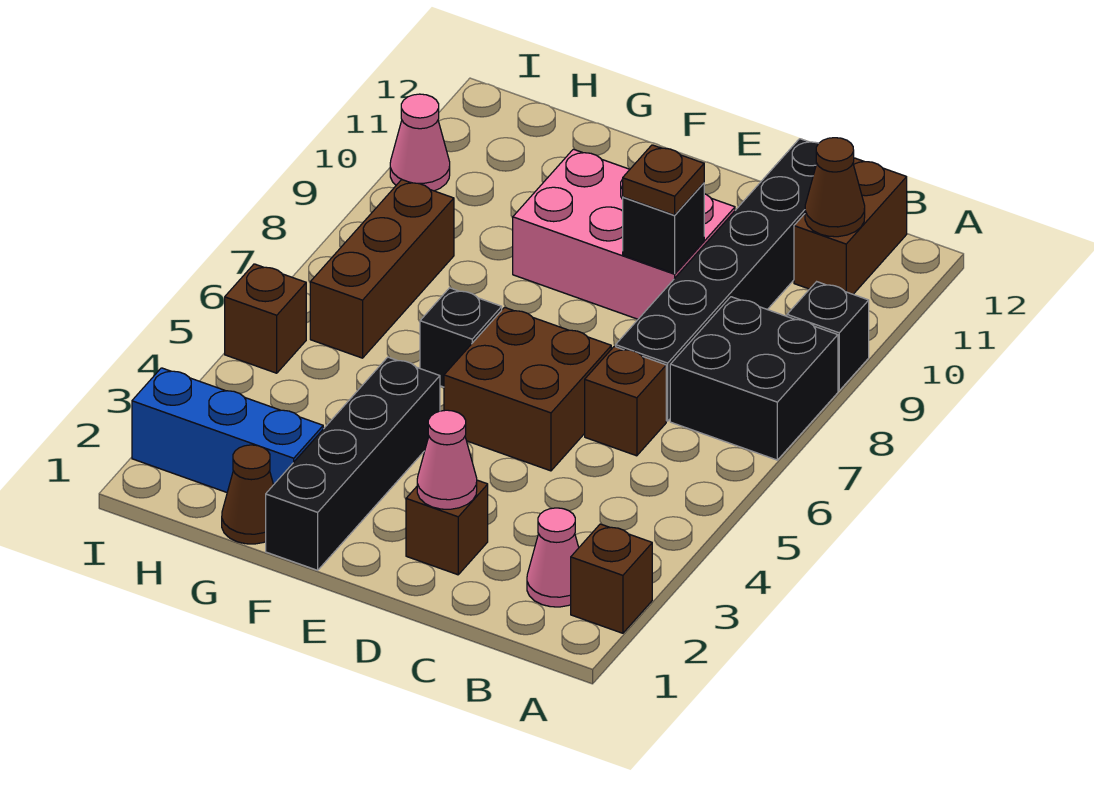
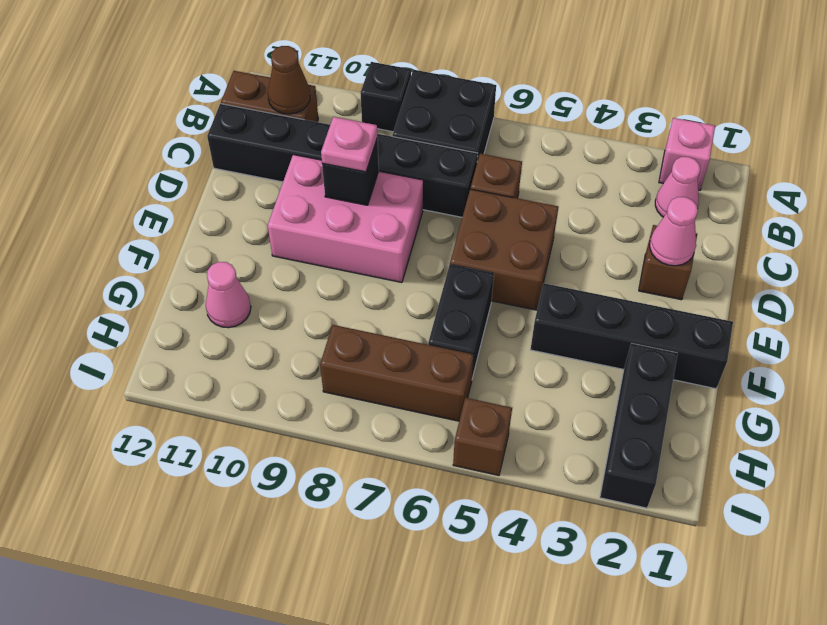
brown 1x1 brick [571,524,652,633] -> pink 1x1 brick [659,118,715,190]
pink 2x3 brick [513,149,735,319] -> pink 2x3 brick turned to [268,155,423,283]
brown 1x1 plate [623,145,704,215] -> pink 1x1 plate [321,117,377,172]
black 1x1 brick [420,288,502,387] -> black 1x2 brick [428,264,494,378]
brown 1x1 cone [222,445,273,544] -> none
blue 1x3 brick [132,368,323,492] -> black 1x3 brick [600,343,678,508]
pink 1x1 cone [390,94,450,191] -> pink 1x1 cone moved to [206,262,251,328]

